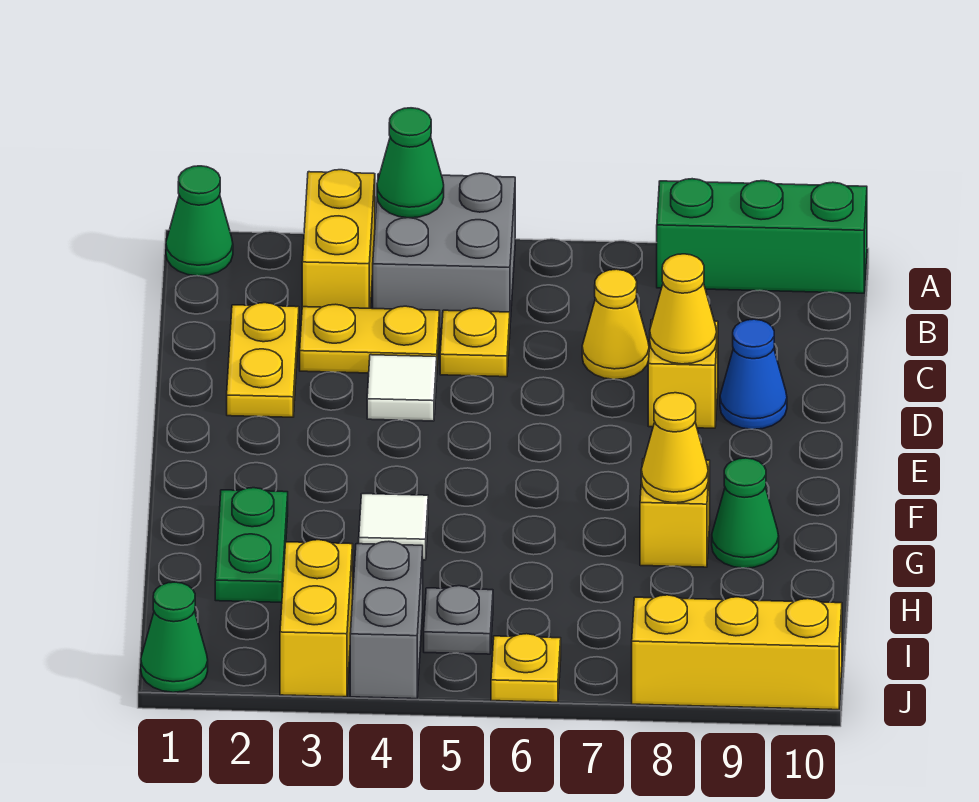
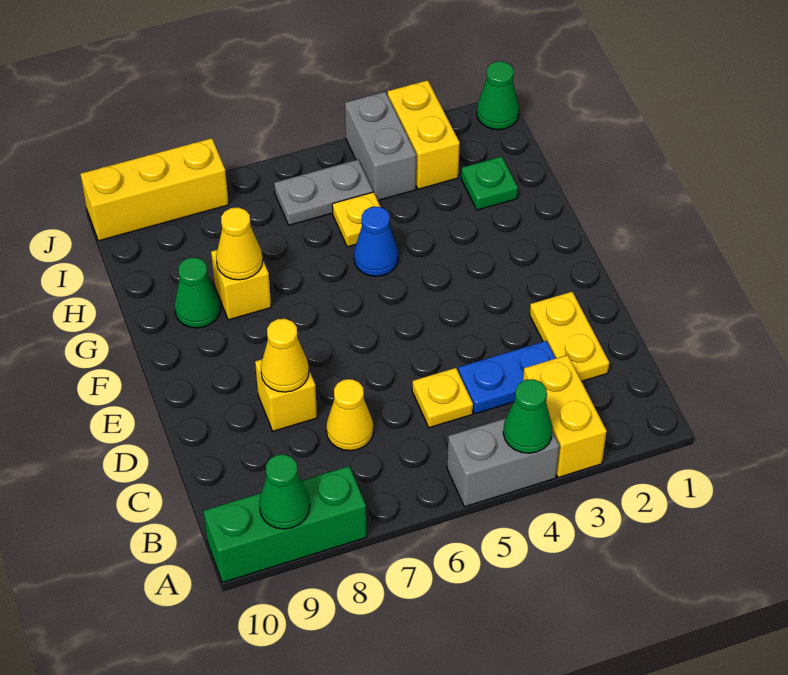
green 1x1 cone [166,166,233,276] -> green 1x1 cone moved to [259,454,310,529]
grey 2x2 brick [373,173,515,329] -> grey 1x2 brick [447,418,559,507]
yellow 1x2 plate [300,304,440,373] -> blue 1x2 plate [458,341,556,414]
white 1x1 tile [367,355,437,421] -> none
blue 1x1 cone [720,319,787,429] -> blue 1x1 cone moved to [354,207,398,276]
green 1x2 plate [215,488,288,602] -> green 1x1 plate [461,156,518,210]
white 1x1 tile [359,494,428,560] -> none
grey 1x1 plate [424,586,493,654] -> grey 1x2 plate [274,160,373,225]
yellow 1x1 plate [491,634,561,702] -> yellow 1x1 plate moved to [332,192,381,247]

